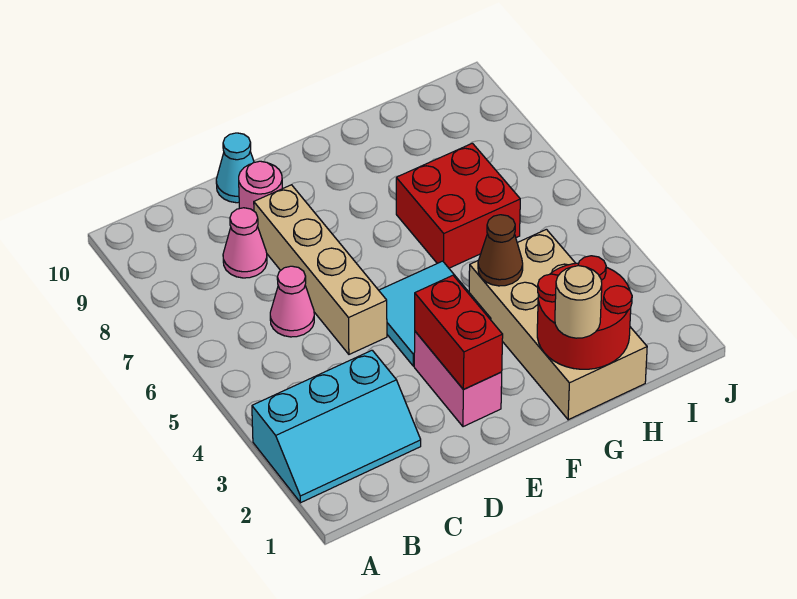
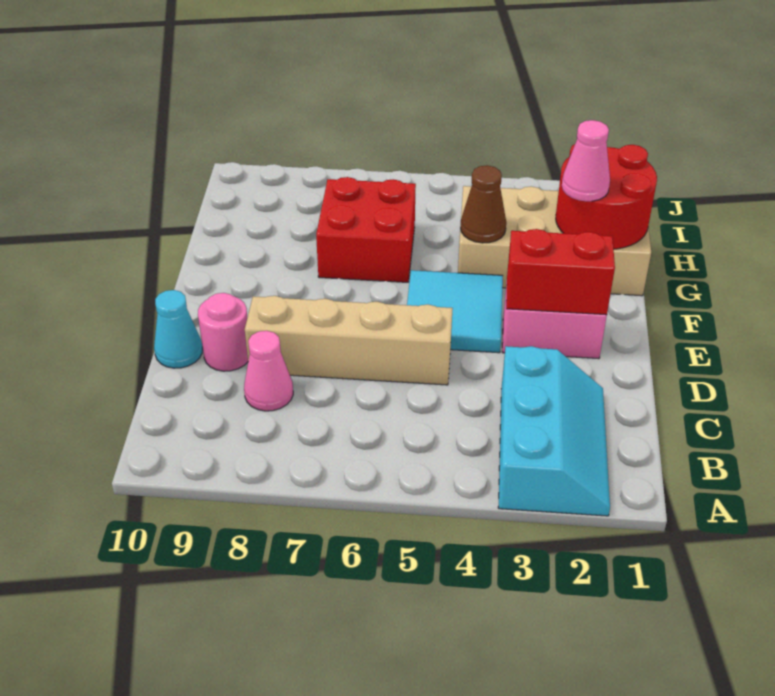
pink 1x1 cone [270,266,314,337] -> pink 1x1 cone moved to [562,120,610,201]
tan 1x1 round brick [555,266,602,338] -> none

